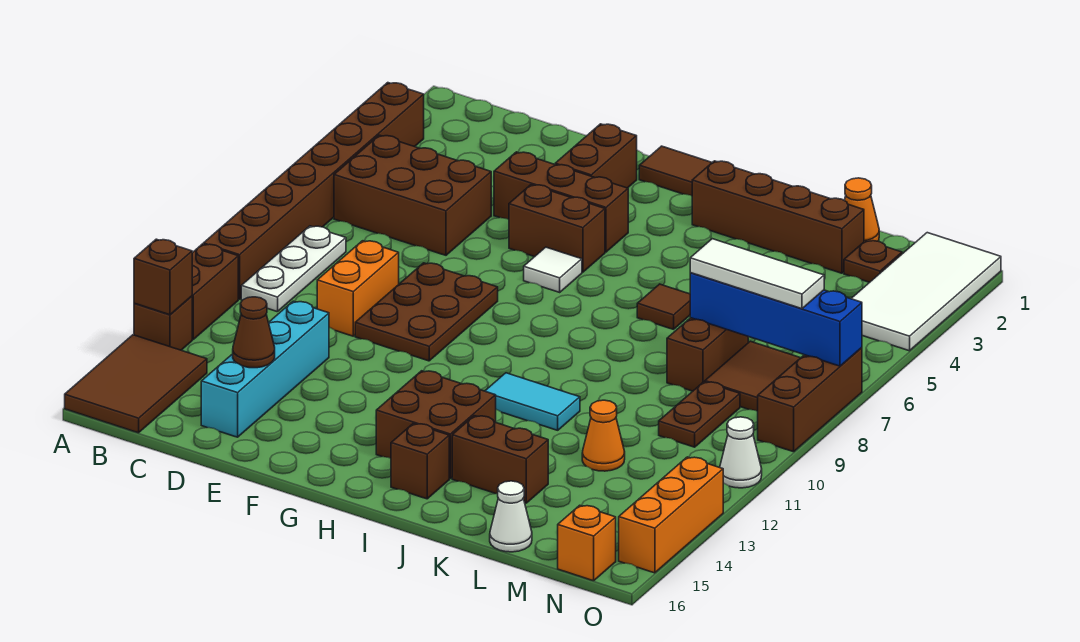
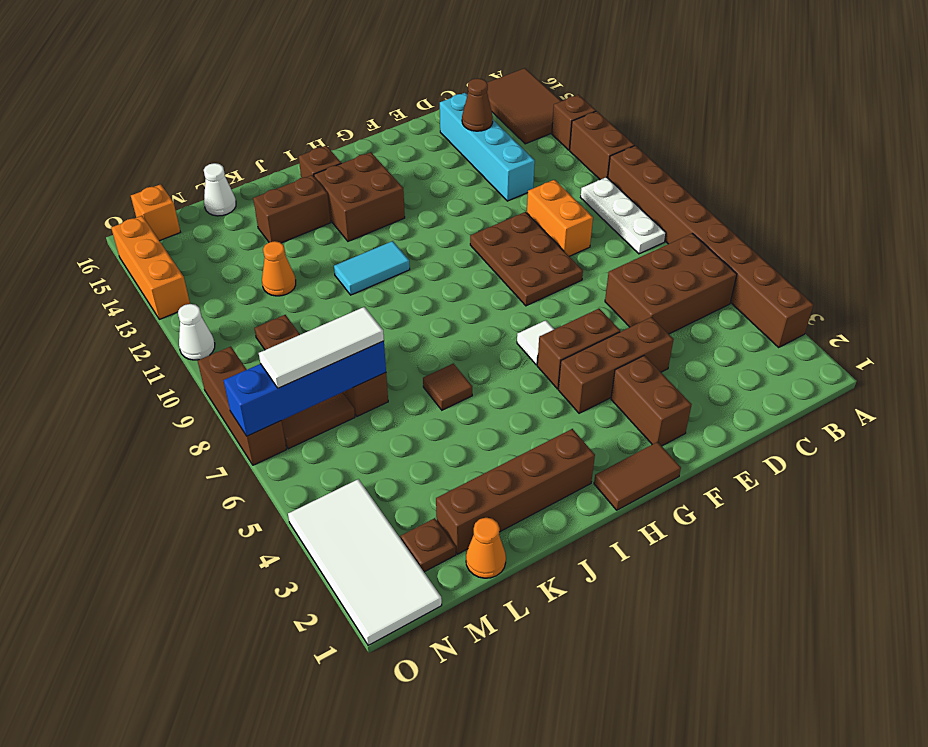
brown 1x1 brick [134,239,192,315] -> none

